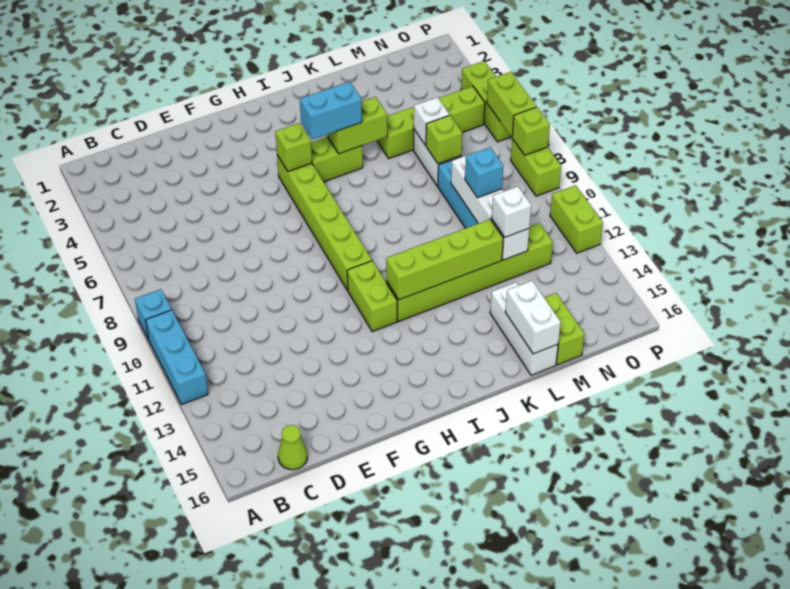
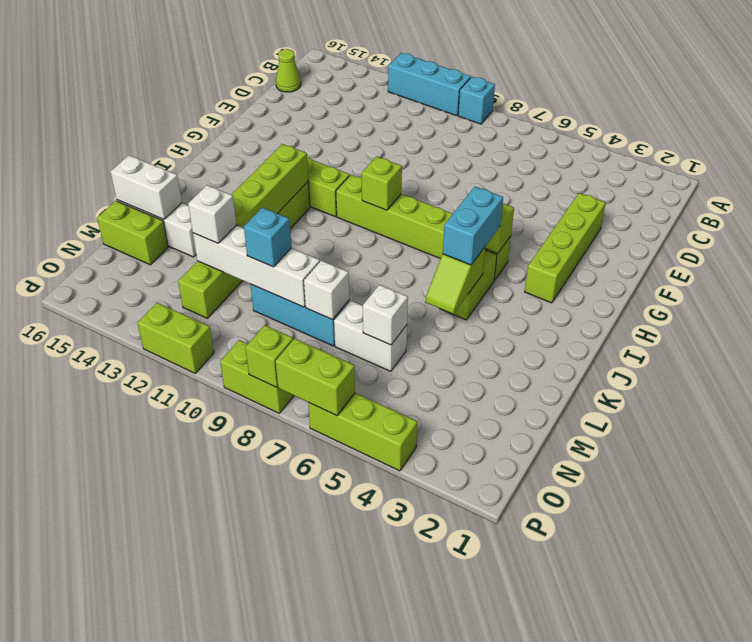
lime 1x2 brick [327,97,387,154] -> lime 1x2 slope [425,247,485,314]
lime 1x4 brick [377,86,485,158] -> lime 1x4 brick moved to [525,193,606,303]
lime 1x1 brick [426,115,462,164] -> lime 1x1 brick moved to [362,156,402,210]
none -> white 1x1 brick [304,261,349,320]

